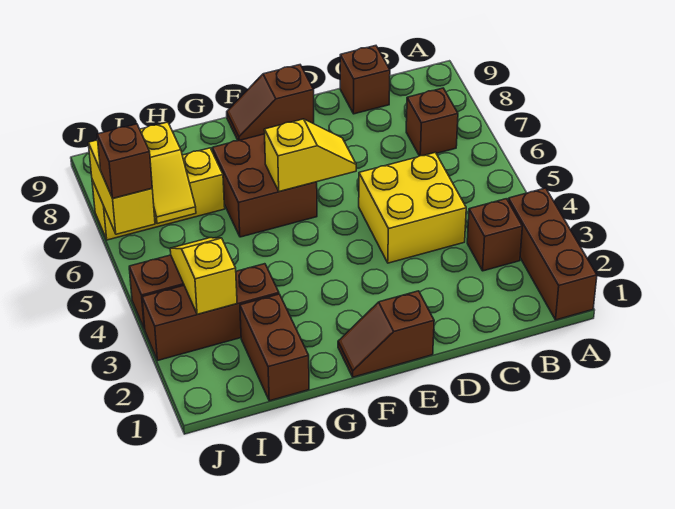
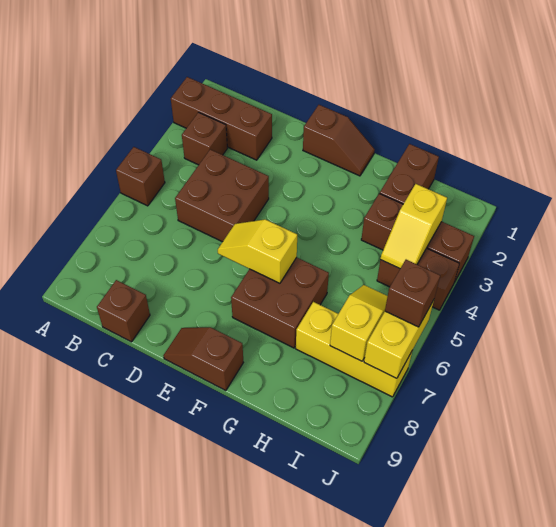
brown 1x3 brick [508,188,597,320] -> brown 1x3 brick turned to [171,77,272,160]
brown 1x1 brick [406,88,458,156] -> brown 1x1 brick moved to [116,147,165,206]
yellow 2x2 brick [359,152,466,263] -> brown 2x2 brick [175,149,269,242]
brown 1x2 slope [227,65,314,141] -> brown 1x2 slope turned to [163,327,243,391]

